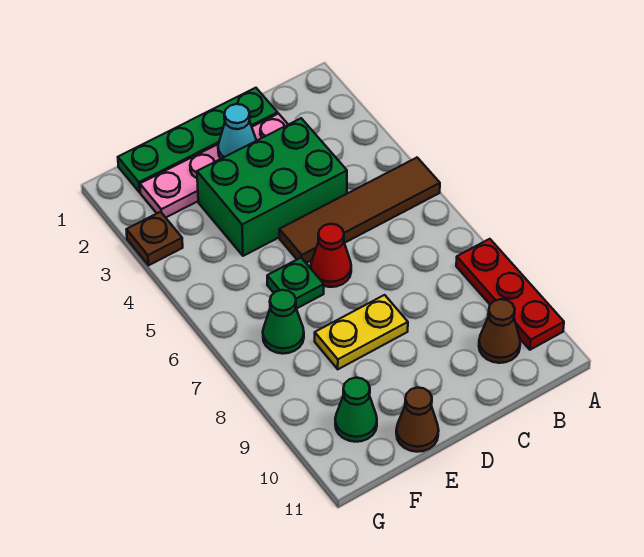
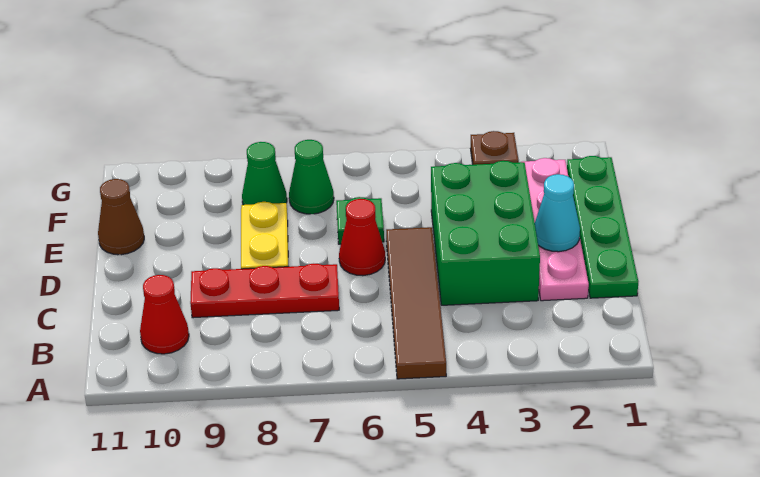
red 1x3 plate [456,239,564,350] -> red 1x3 plate moved to [190,264,339,318]
brown 1x1 cone [479,299,520,363] -> red 1x1 cone [140,275,189,354]
green 1x1 cone [335,378,377,442] -> green 1x1 cone moved to [242,142,287,205]

